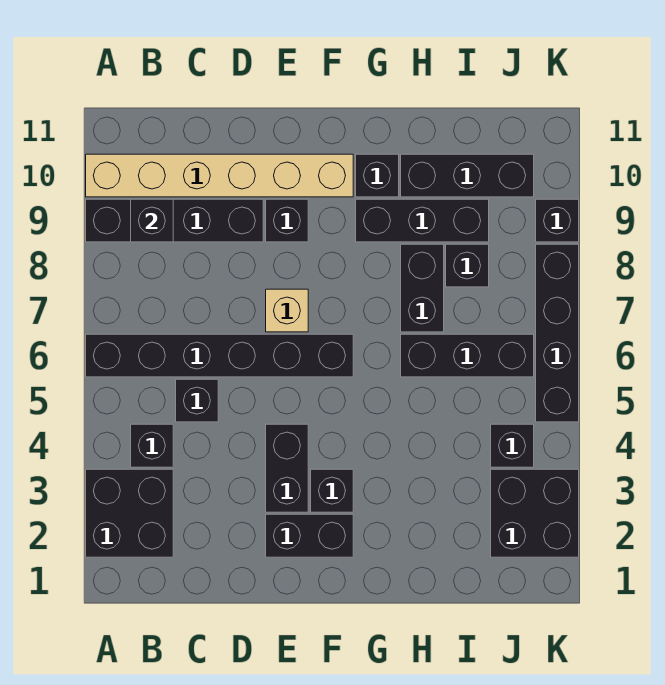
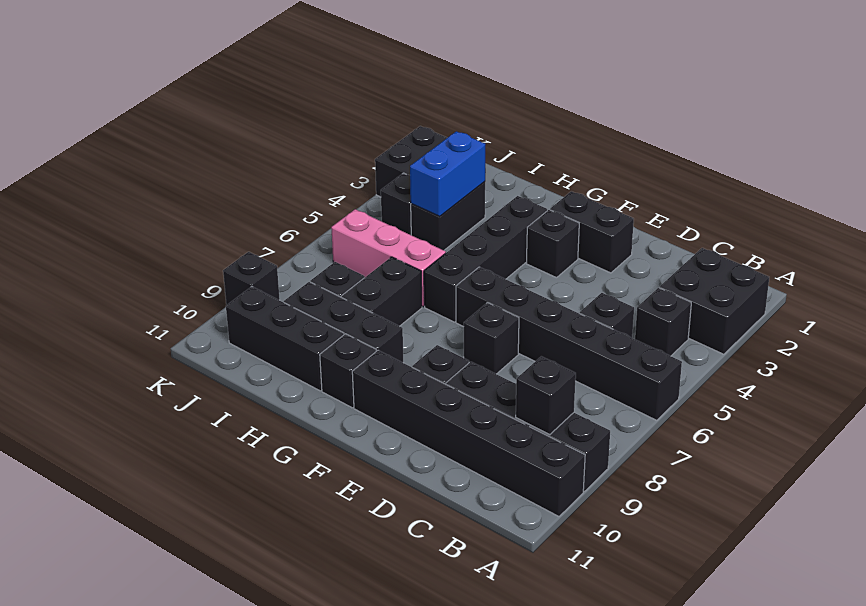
tan 1x6 brick [86,154,353,197] -> black 1x6 brick [352,350,585,516]
black 1x2 brick [266,424,308,512] -> black 1x2 brick moved to [411,182,485,250]
tan 1x1 brick [266,289,308,332] -> black 1x1 brick [464,303,519,374]
black 1x3 brick [401,334,534,377] -> pink 1x3 brick [331,209,446,307]
none -> blue 1x2 brick [410,131,486,217]
black 1x4 brick [536,244,579,422] -> black 1x4 brick moved to [424,196,547,322]

